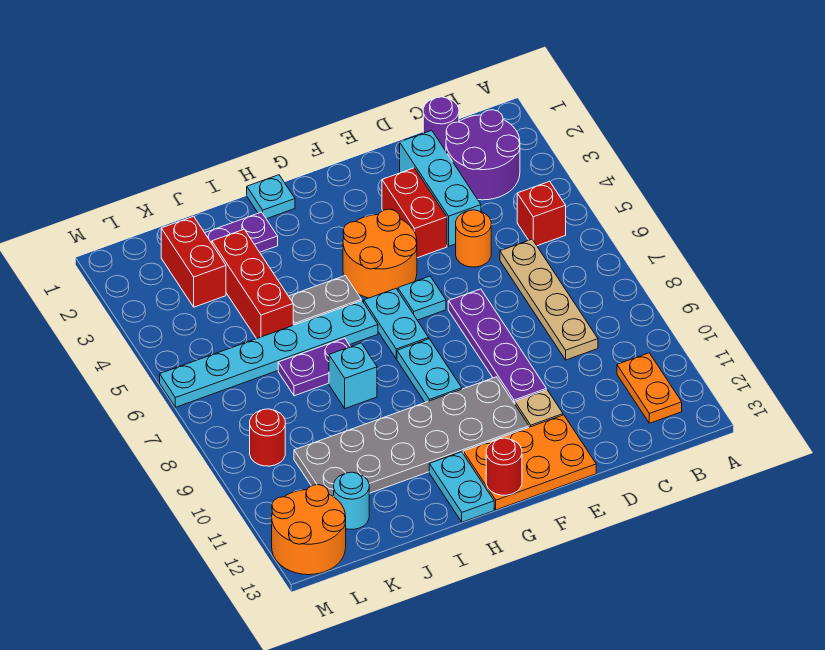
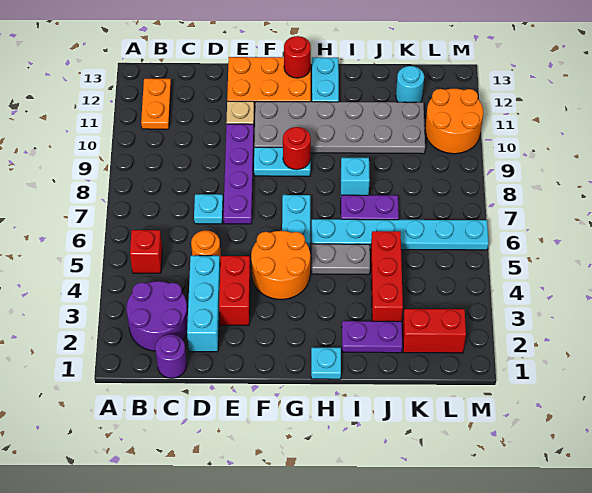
tan 1x4 plate [500,239,598,360] -> none
cyan 1x1 plate [398,276,446,320] -> cyan 1x1 plate moved to [194,194,223,224]
cyan 1x2 plate [397,339,462,402] -> cyan 1x2 plate turned to [254,147,310,176]
red 1x2 brick [161,216,226,307] -> red 1x2 brick turned to [403,309,466,353]
red 1x1 round brick [250,409,285,466] -> red 1x1 round brick moved to [283,127,311,170]
orange 2x2 round brick [272,485,346,575] -> orange 2x2 round brick moved to [425,89,483,154]

